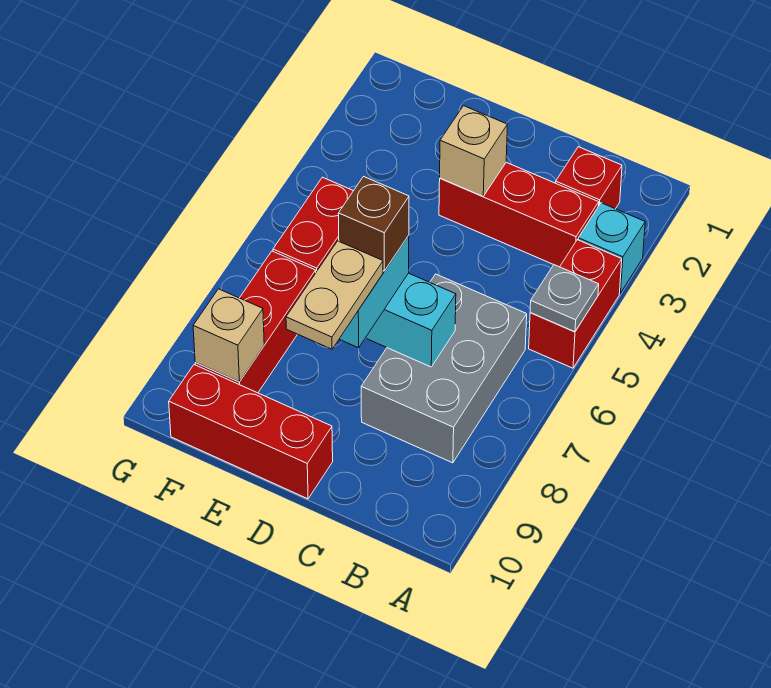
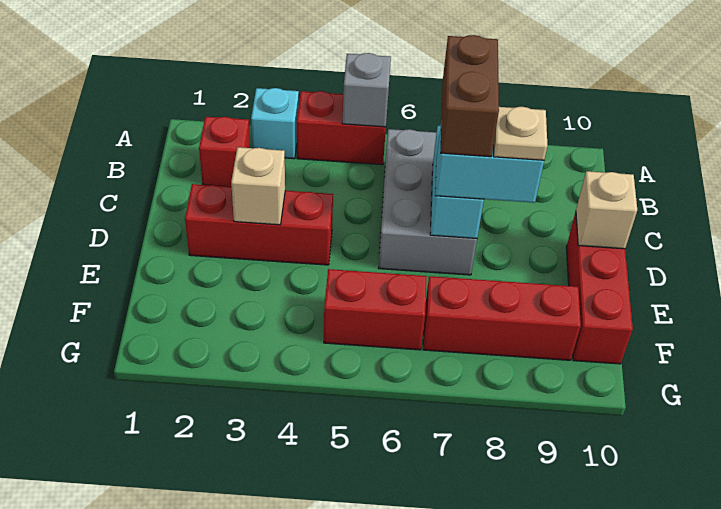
grey 1x1 plate [530,265,599,332] -> grey 1x1 brick [342,53,391,127]
red 1x3 brick [439,162,599,267] -> red 1x3 brick turned to [185,184,333,265]
grey 2x3 brick [361,274,527,463] -> grey 2x3 brick turned to [379,129,477,275]
brown 1x1 brick [338,177,409,271] -> brown 1x2 brick [441,35,499,157]
tan 1x2 plate [286,241,383,349] -> tan 1x1 plate [494,107,548,160]
tan 1x1 brick [193,289,264,382] -> tan 1x1 brick moved to [576,171,637,249]

